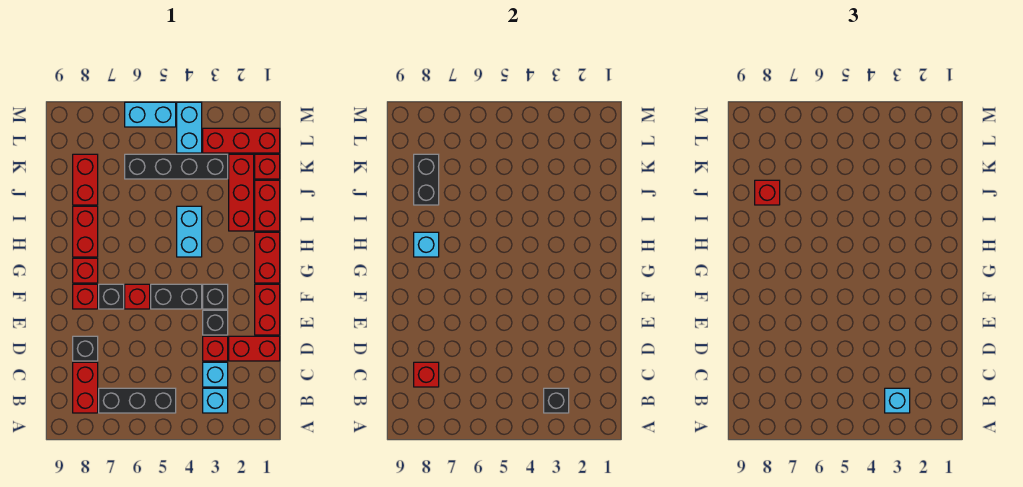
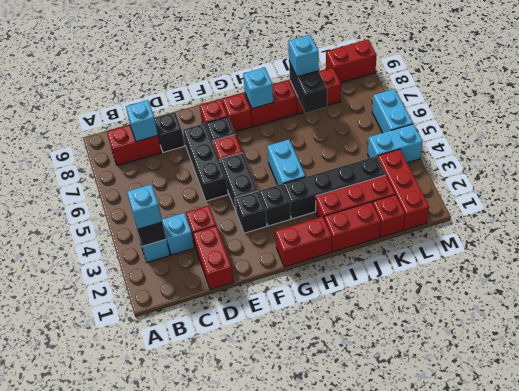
black 1x3 brick [99,388,176,413] -> black 1x3 brick moved to [183,123,228,201]
red 1x1 brick [414,362,439,387] -> cyan 1x1 brick [126,100,158,142]
red 1x2 brick [255,284,280,335] -> red 1x2 brick moved to [326,40,377,83]
black 1x1 brick [203,310,228,335] -> black 1x1 brick moved to [259,184,291,226]
cyan 1x2 brick [177,206,202,257] -> cyan 1x2 brick turned to [267,140,306,185]
black 1x2 brick [414,154,439,205] -> black 1x2 brick turned to [289,62,327,113]
red 1x1 brick [755,180,780,205] -> cyan 1x1 brick [288,35,319,77]
black 1x4 brick [125,154,228,179] -> black 1x4 brick turned to [283,156,386,219]

